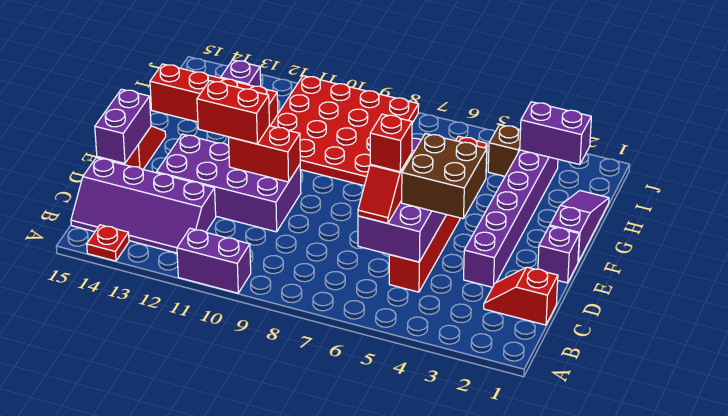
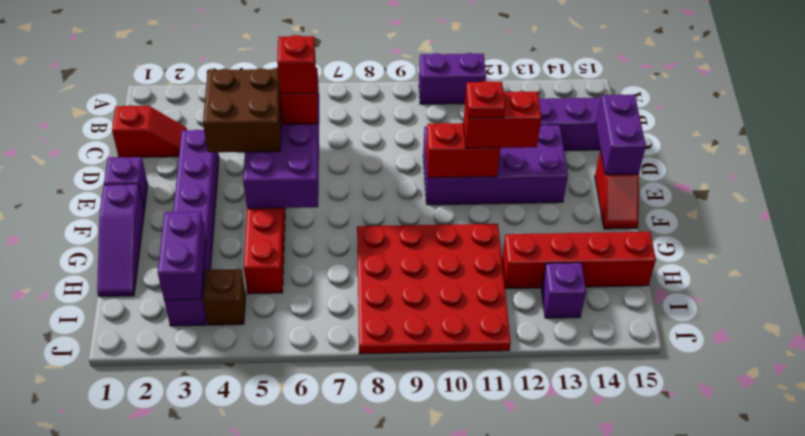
red 1x1 plate [87,225,129,261] -> red 1x1 plate moved to [466,81,505,118]
purple 1x2 brick [520,102,591,165] -> purple 1x2 brick turned to [158,212,206,300]

